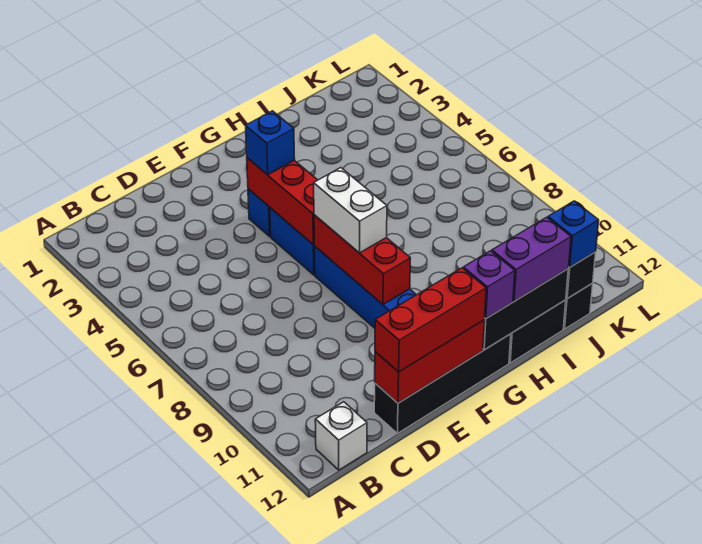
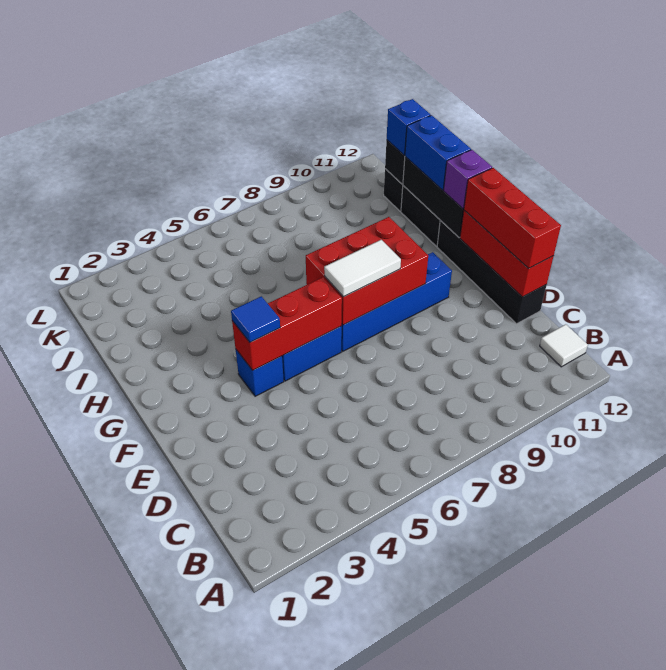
white 1x1 brick [315,402,367,470] -> white 1x1 tile [540,324,588,367]
blue 1x1 brick [246,111,295,175] -> blue 1x1 tile [231,296,280,342]
red 1x3 brick [314,215,410,304] -> red 2x3 brick [306,217,428,325]
white 1x2 brick [314,168,387,253] -> white 1x2 tile [324,240,401,297]
purple 1x2 brick [492,217,571,301] -> blue 1x2 brick [405,115,471,190]

